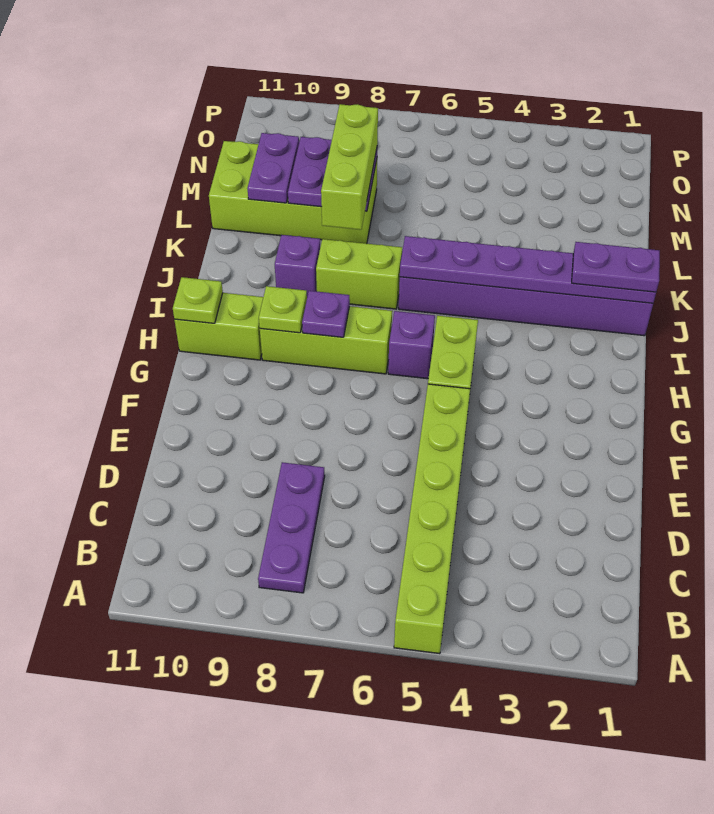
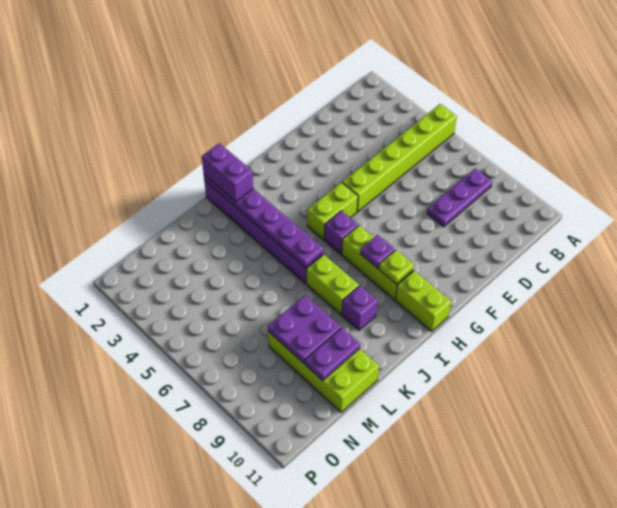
lime 1x1 plate [173,277,223,323] -> none
purple 1x2 plate [572,242,660,292] -> purple 1x2 brick [202,143,253,202]
lime 1x3 brick [321,104,378,230] -> none

